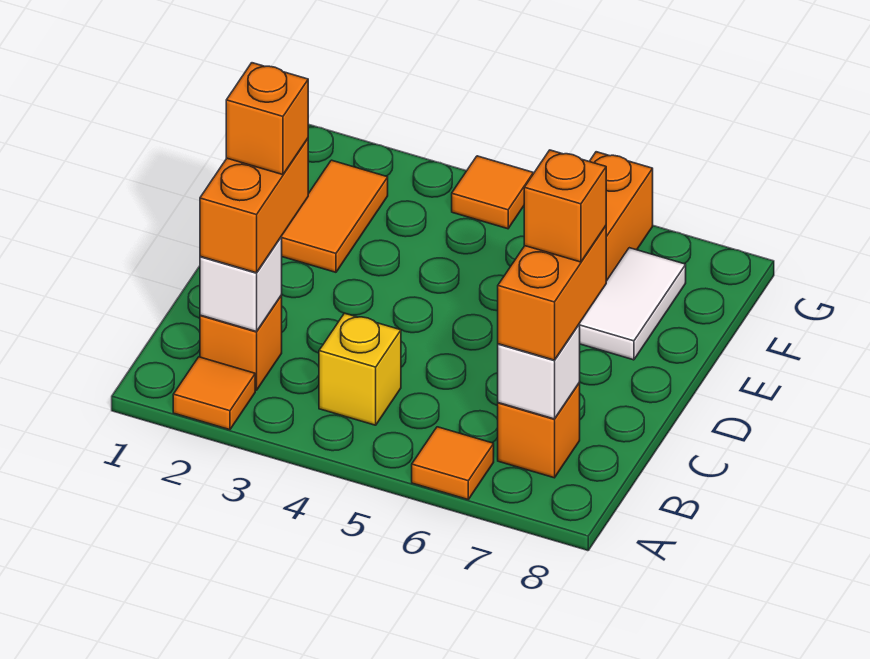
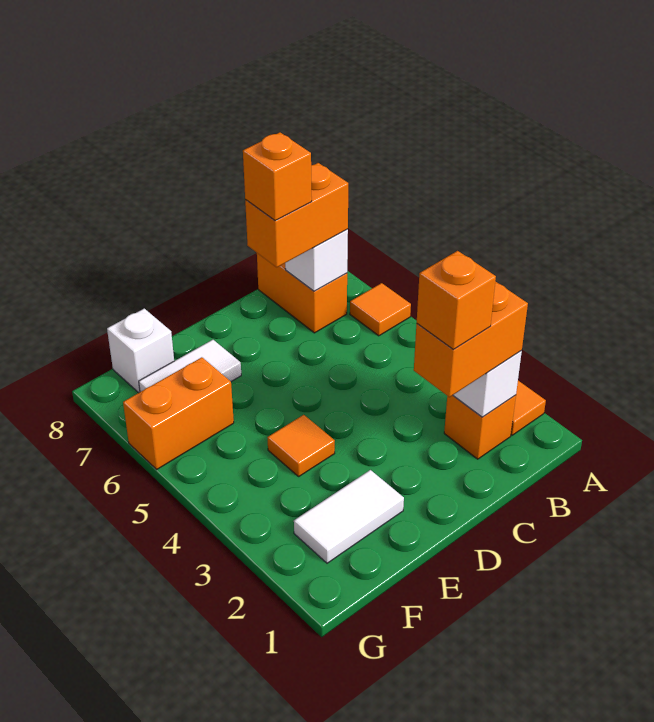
yellow 1x1 brick [319,313,401,425] -> none
orange 1x1 brick [498,383,580,478] -> orange 1x2 brick [257,253,347,333]
orange 1x2 tile [282,160,388,272] -> white 1x2 tile [294,470,404,563]
none -> white 1x1 brick [107,309,174,393]
orange 1x1 tile [452,156,533,229] -> orange 1x1 tile moved to [267,415,335,476]

